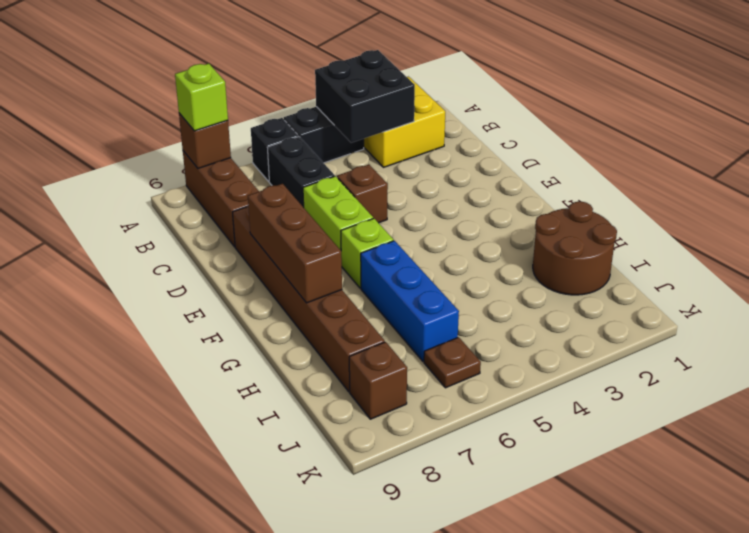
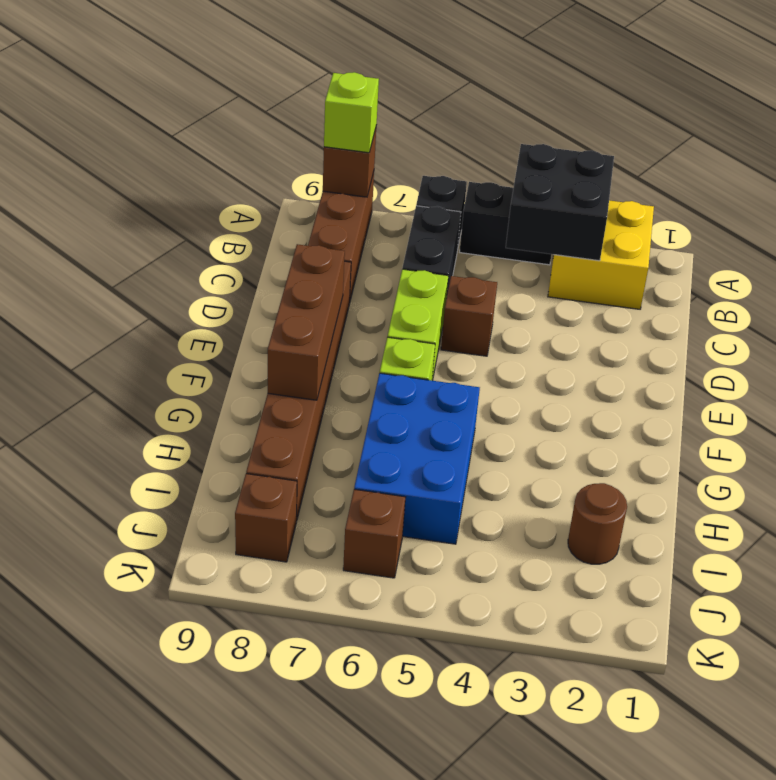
blue 1x3 brick [361,241,459,362] -> blue 2x3 brick [354,373,480,544]
brown 2x2 round brick [533,201,617,295] -> brown 1x1 round brick [568,483,627,564]
brown 1x1 plate [424,337,481,388] -> brown 1x1 brick [343,489,406,578]

